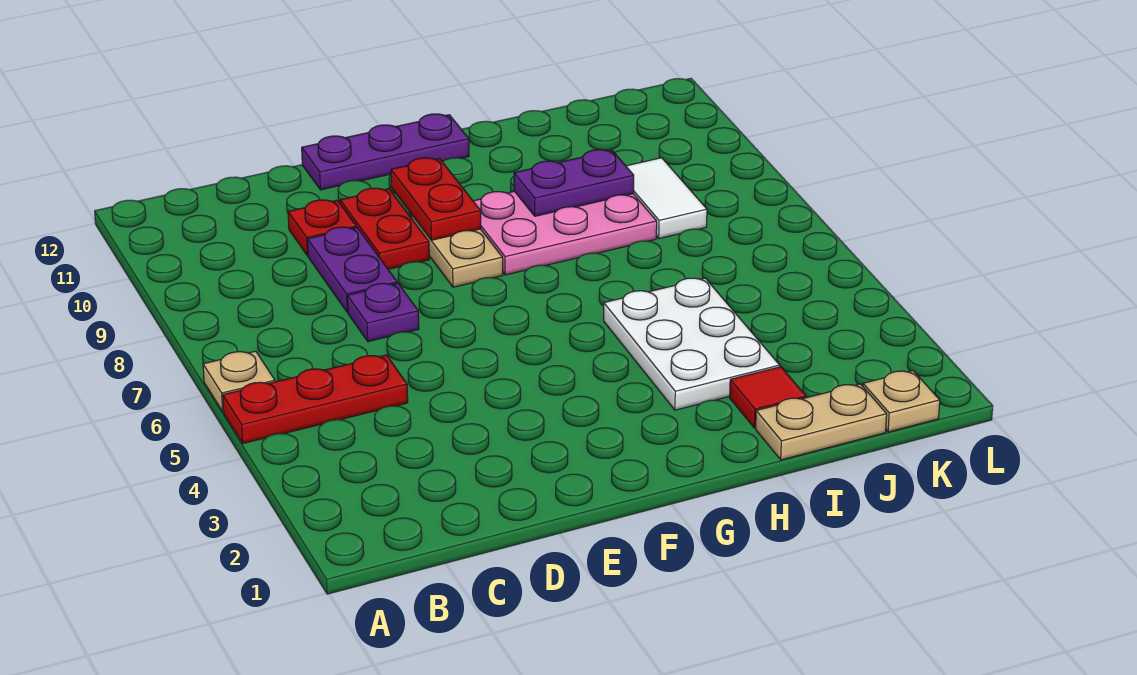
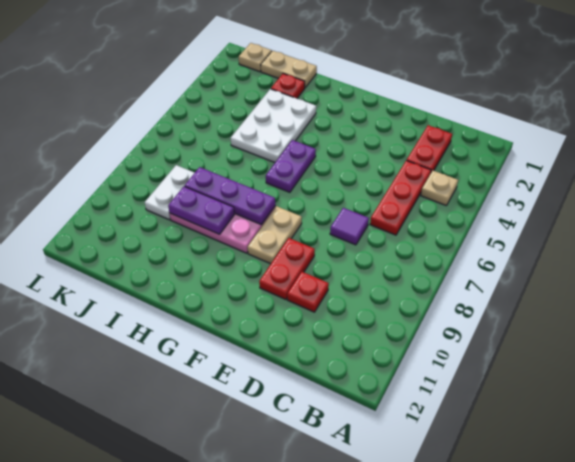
red 1x3 plate [223,355,408,443] -> red 1x3 plate turned to [370,160,431,235]
tan 1x1 plate [203,351,275,412] -> tan 1x1 plate moved to [421,171,458,206]
purple 1x1 plate [347,283,419,342] -> purple 1x1 tile [330,208,369,245]
purple 1x2 plate [307,227,397,312] -> purple 1x2 plate moved to [266,140,316,192]
purple 1x3 plate [302,114,469,190] -> purple 1x3 plate moved to [185,167,275,224]
red 1x2 plate [391,158,481,240] -> red 1x2 plate moved to [407,125,452,172]
red 1x1 tile [730,367,806,428] -> red 1x1 plate [271,74,305,98]
white 1x2 tile [626,158,707,239] -> white 1x2 plate [145,165,194,220]

